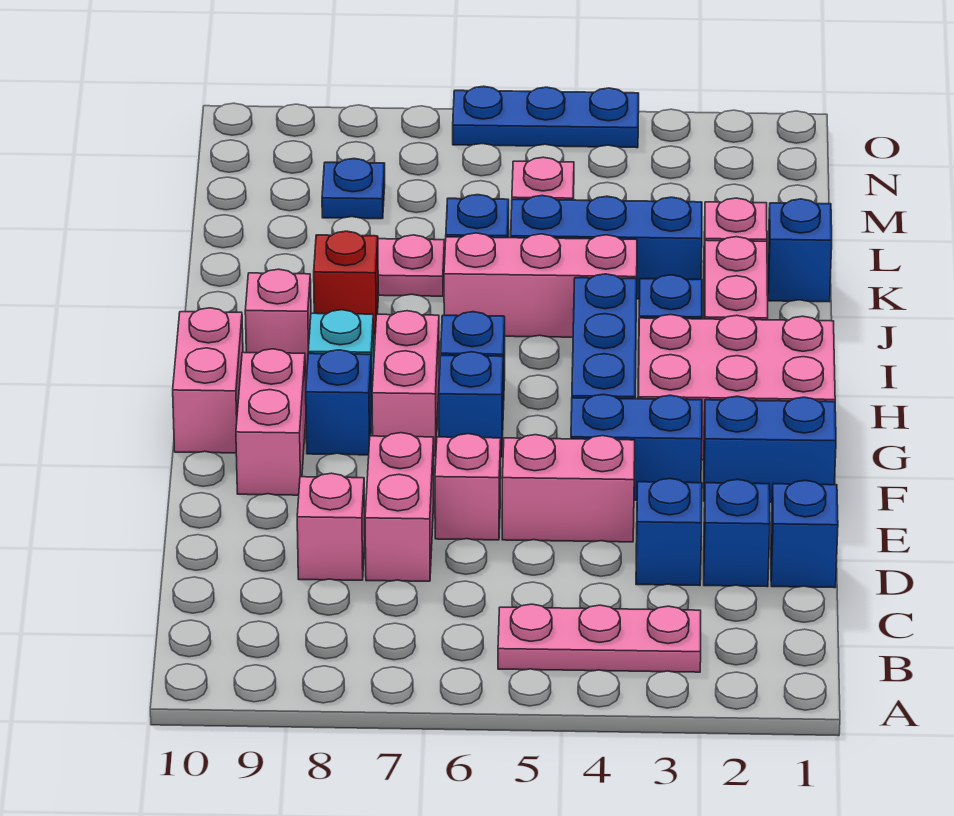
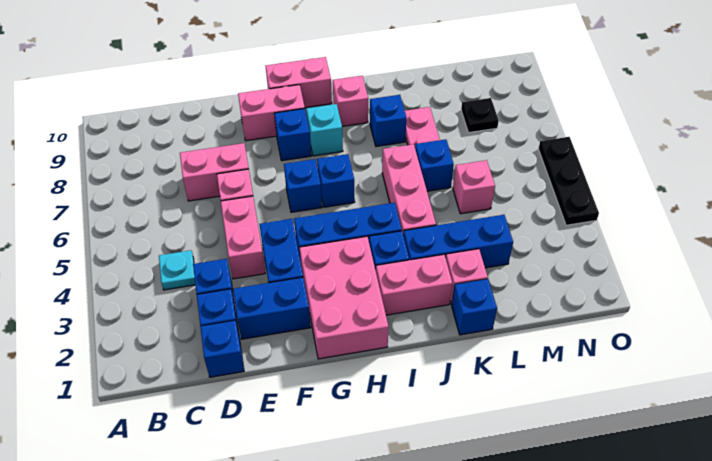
pink 1x3 plate [498,604,701,672] -> none
none -> cyan 1x1 plate [159,250,195,290]
pink 1x1 brick [297,473,365,580] -> none
blue 1x2 brick [704,396,836,502] -> blue 1x2 brick turned to [233,277,311,339]
pink 1x2 brick [372,311,439,456] -> none
red 1x1 brick [314,231,378,334] -> blue 1x1 brick [370,95,407,146]
blue 1x3 brick [511,195,702,299] -> blue 1x3 brick turned to [403,215,513,268]
blue 1x1 plate [322,159,385,219] -> black 1x1 plate [461,98,499,132]
blue 1x3 plate [453,86,639,148] -> black 1x3 plate [538,137,599,225]

